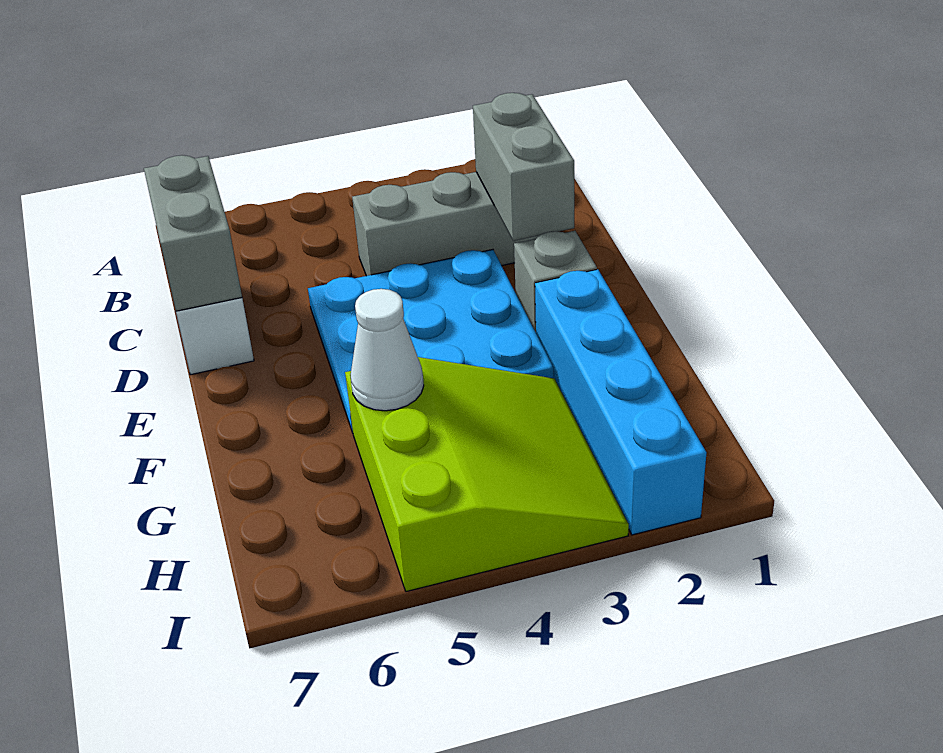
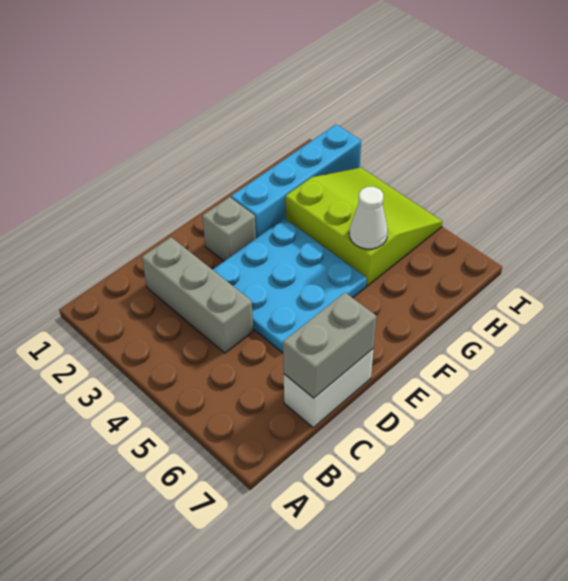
grey 1x2 brick [473,93,574,241] -> none
lime 3x3 slope [345,357,629,592] -> lime 3x3 slope turned to [285,167,443,286]

